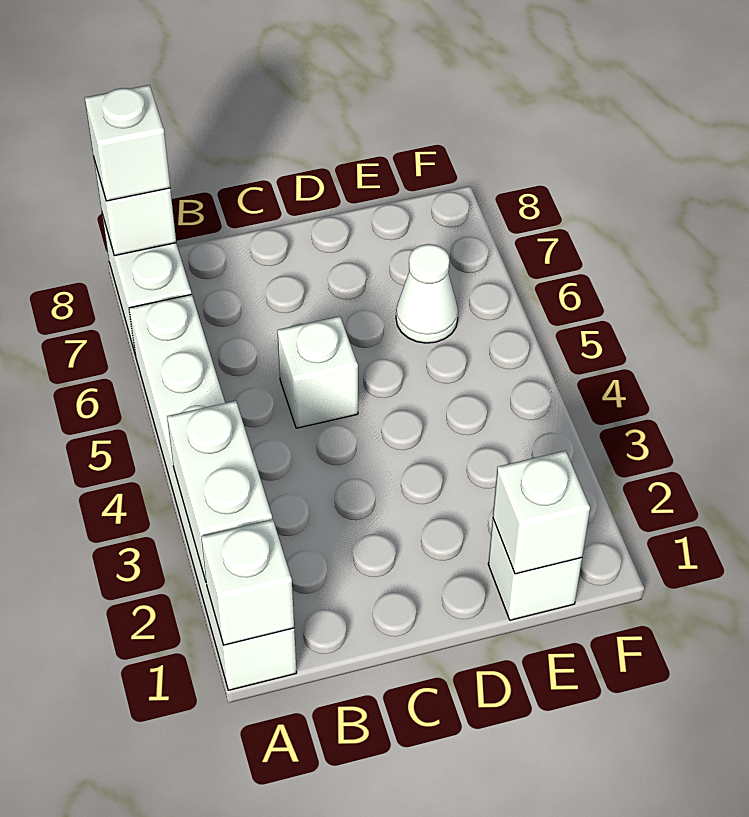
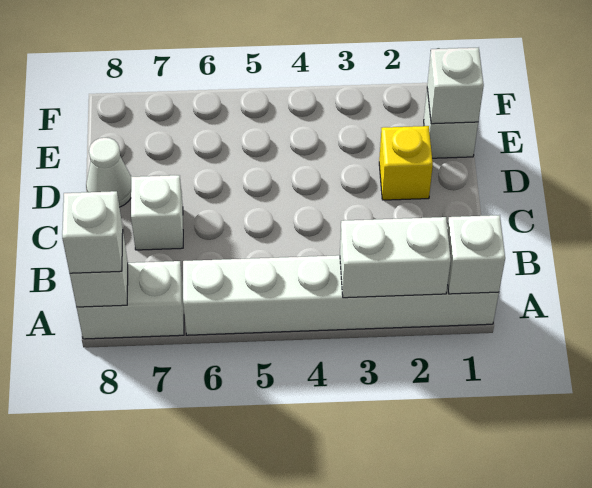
white 1x1 brick [277,316,358,428] -> white 1x1 brick moved to [131,175,183,250]
none -> yellow 1x1 brick [379,126,433,200]
white 1x1 cone [396,244,458,343] -> white 1x1 cone moved to [86,138,131,207]

